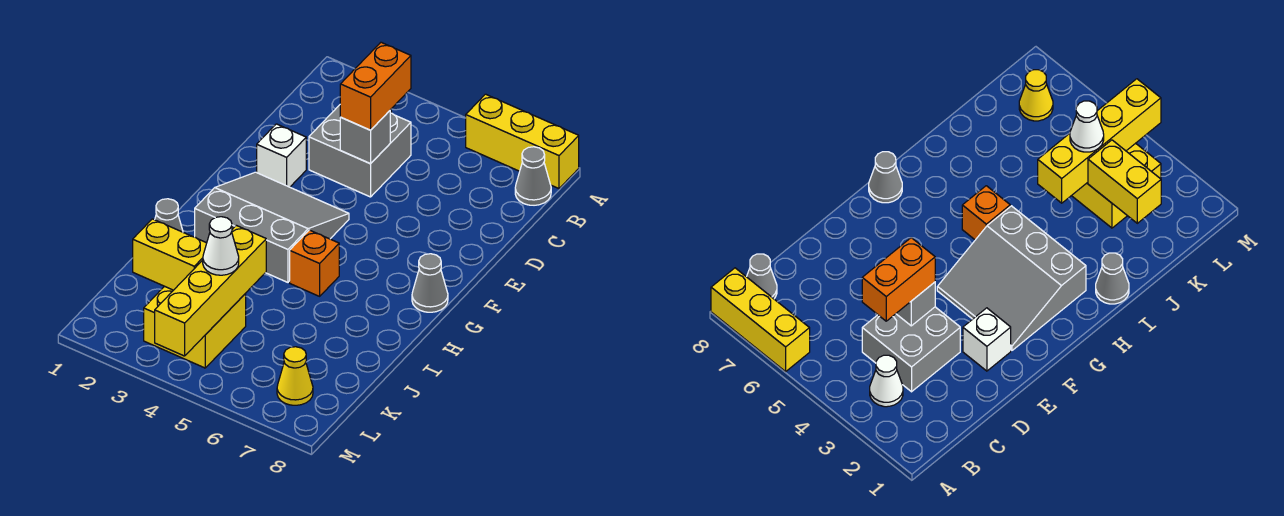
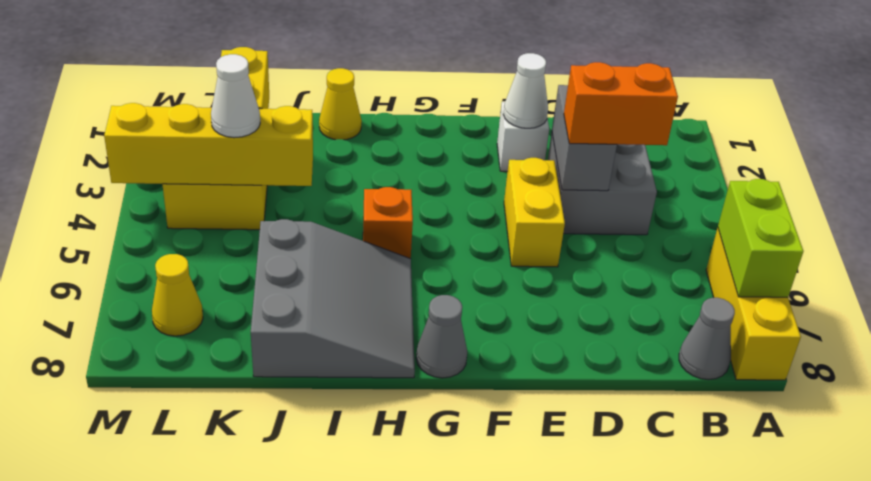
none -> lime 1x2 brick [718,179,803,297]
white 1x1 cone [870,355,903,407] -> white 1x1 cone moved to [503,53,548,128]
grey 1x1 brick [340,111,390,164] -> grey 1x2 brick [552,85,617,191]
none -> yellow 1x2 brick [504,158,565,267]
grey 3x3 slope [195,172,349,282] -> grey 3x3 slope moved to [251,219,415,378]
grey 1x1 cone [155,199,183,232] -> yellow 1x1 cone [319,68,362,140]

